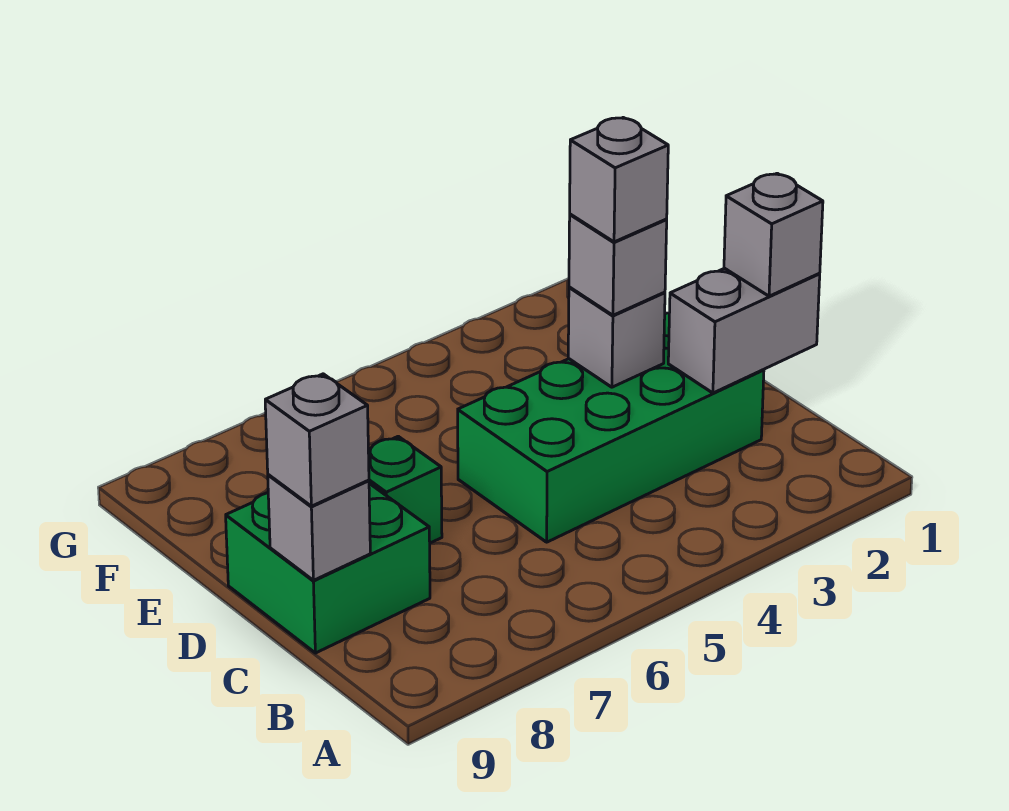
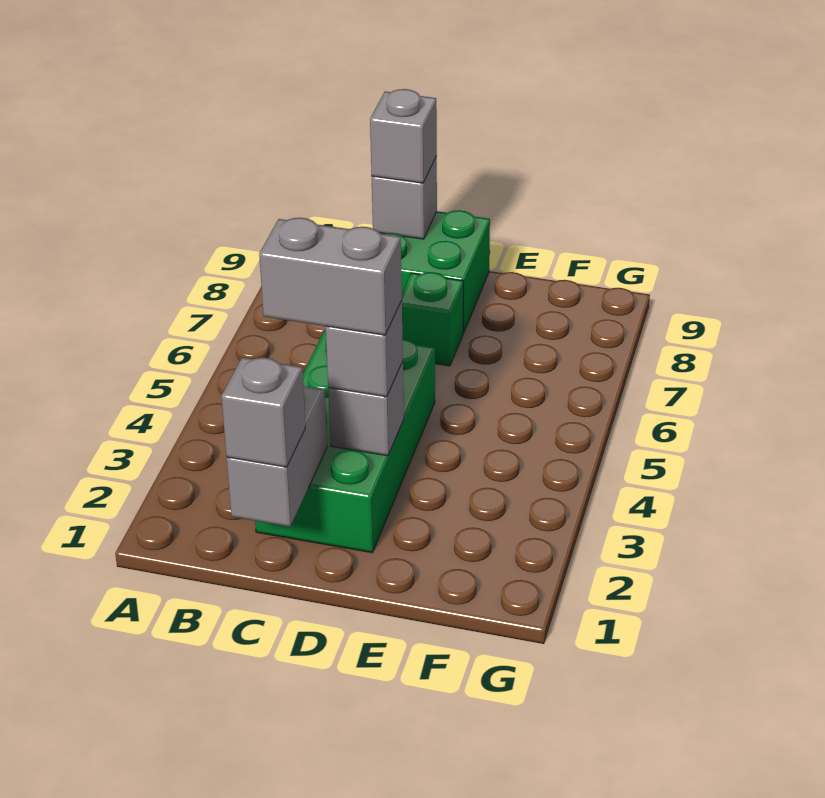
grey 1x1 brick [570,118,668,242] -> grey 1x2 brick [259,218,402,335]

